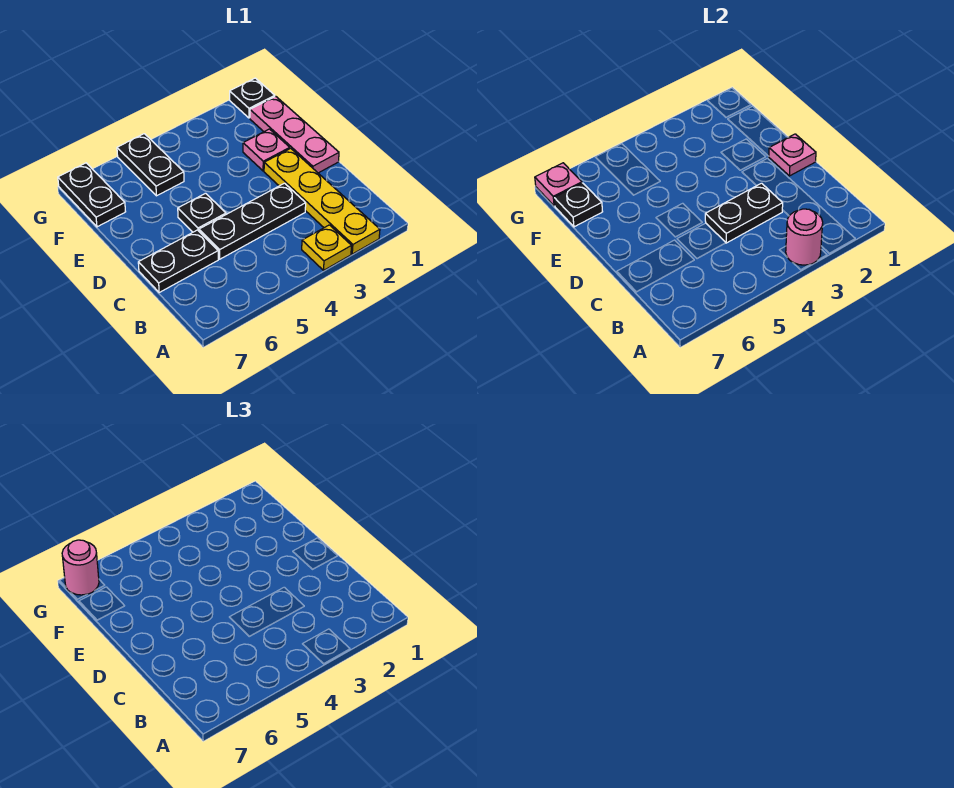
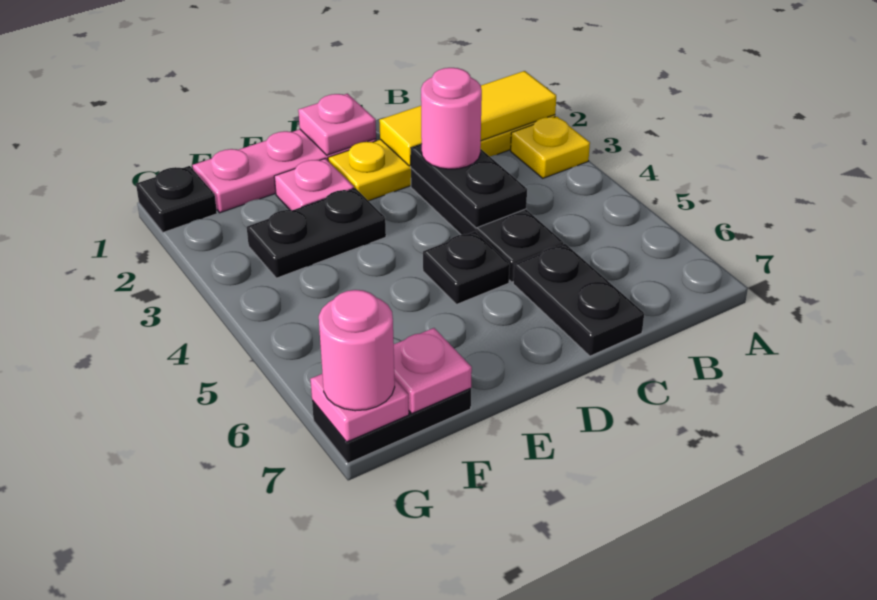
none -> yellow 1x3 tile [379,71,556,166]
pink 1x1 round brick [786,209,823,265] -> pink 1x1 round brick moved to [421,68,482,169]
black 1x2 plate [117,134,184,196] -> black 1x2 plate moved to [247,188,386,278]
black 1x1 plate [554,183,603,227] -> pink 1x1 plate [394,328,472,413]

